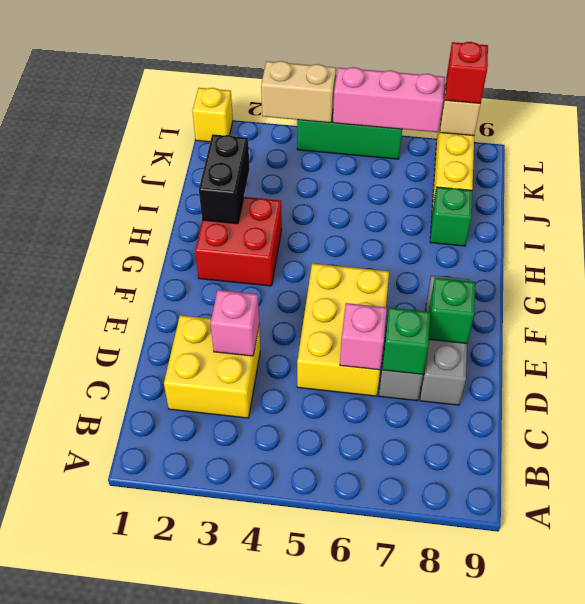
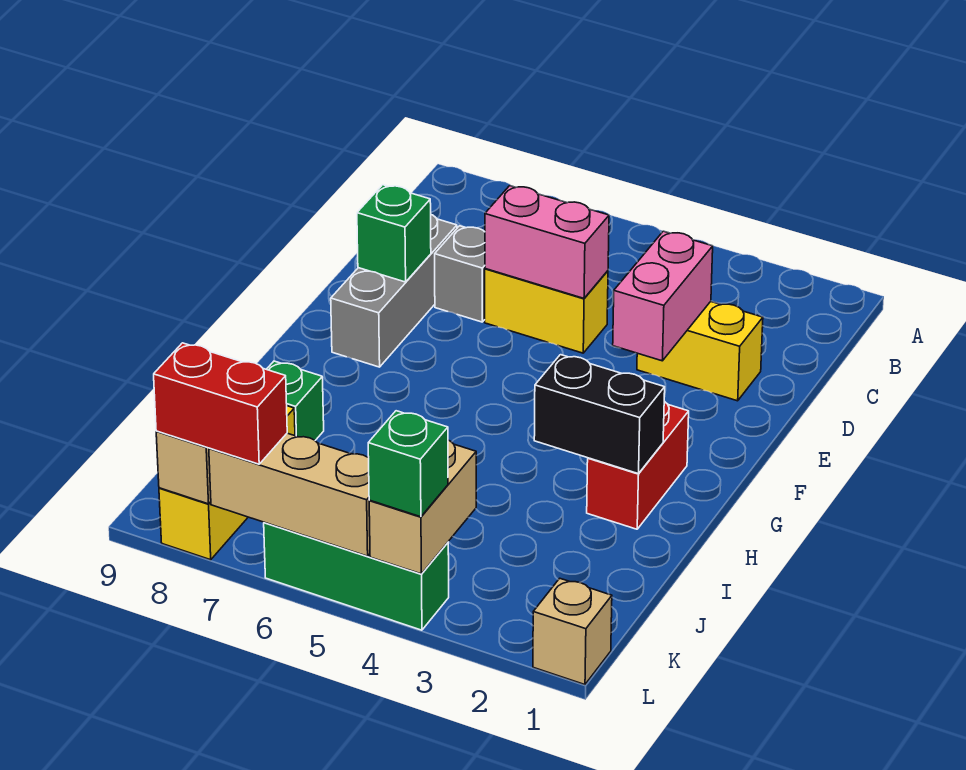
yellow 2x2 brick [164,315,260,418] -> yellow 1x2 brick [637,302,763,401]
pink 1x1 brick [210,290,259,356] -> pink 1x2 brick [613,231,713,361]
yellow 2x3 brick [297,264,389,396] -> yellow 1x2 brick [485,269,608,353]
pink 1x1 brick [340,303,387,370] -> pink 1x2 brick [485,186,609,298]
green 1x1 brick [382,308,430,374] -> green 1x1 brick moved to [368,411,448,517]
red 2x2 brick [195,197,282,286] -> red 1x2 brick [587,401,689,529]
black 1x2 brick [199,134,250,224] -> black 1x2 brick turned to [534,355,665,474]
yellow 1x1 brick [192,88,233,142] -> tan 1x1 brick [533,578,612,685]
tan 1x2 brick [261,61,336,123] -> tan 1x2 brick turned to [369,440,476,574]
pink 1x3 brick [333,67,445,132] -> tan 1x3 brick [209,433,370,556]
red 1x1 brick [445,42,488,103] -> red 1x2 brick [154,343,287,464]

